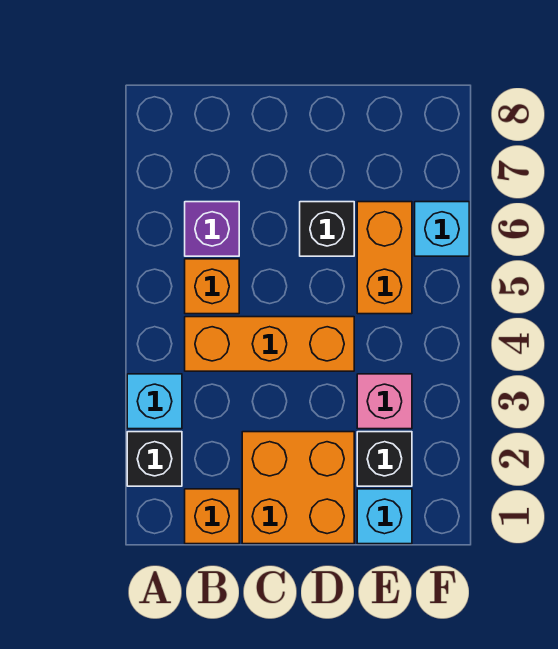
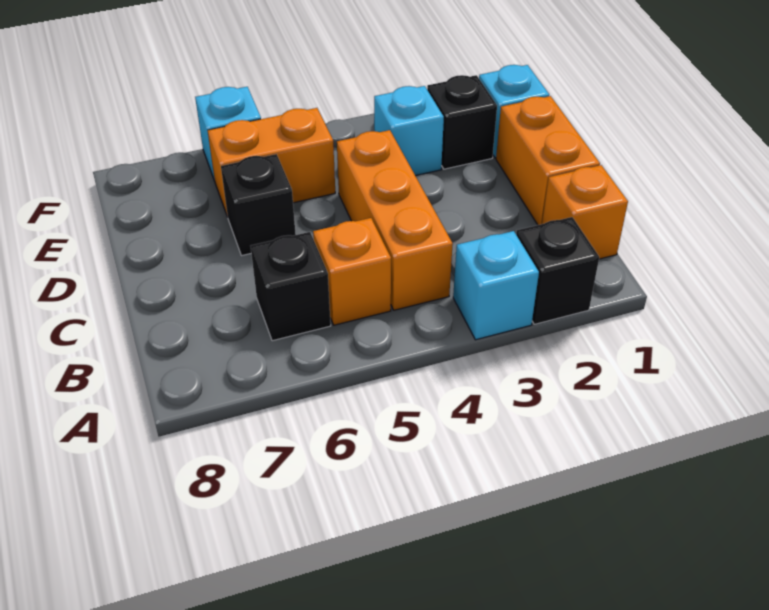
purple 1x1 brick [185,202,239,256] -> black 1x1 brick [251,232,331,341]
orange 2x2 brick [242,432,354,544] -> orange 1x2 brick [496,96,600,225]
pink 1x1 brick [357,374,412,429] -> cyan 1x1 brick [374,86,444,176]

